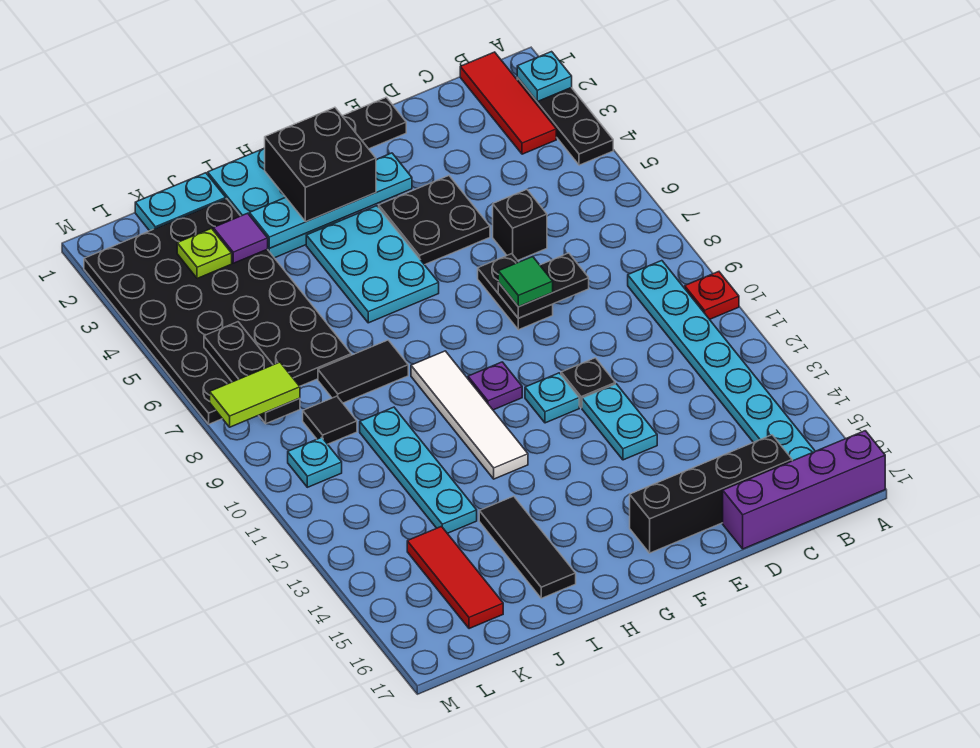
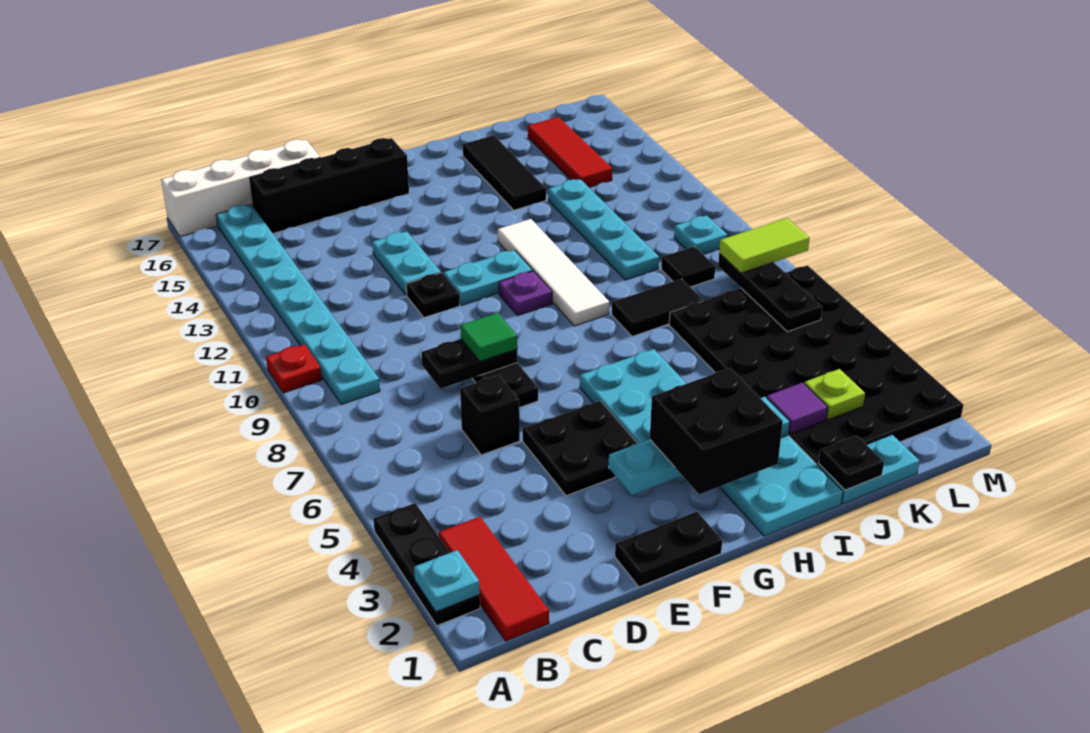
purple 1x4 brick [723,431,885,549] -> white 1x4 brick [161,140,320,237]
cyan 1x1 plate [525,373,579,423] -> cyan 1x2 plate [444,250,533,305]
none -> black 1x1 plate [819,435,884,490]

